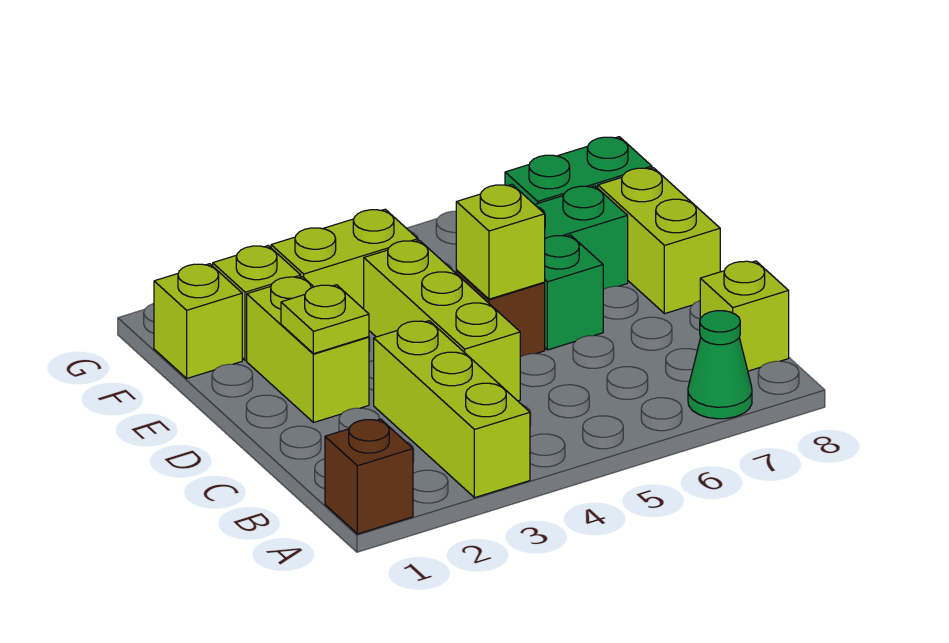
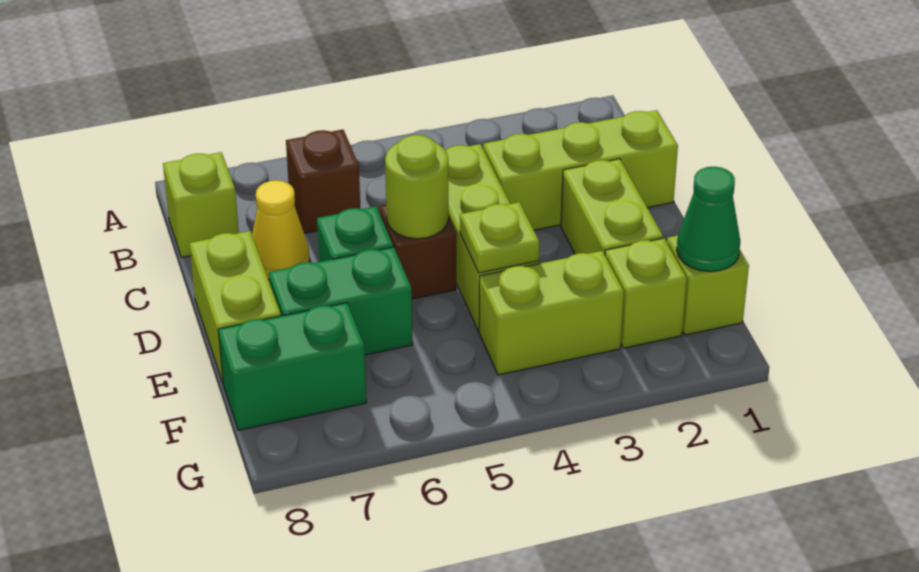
brown 1x1 brick [325,419,413,534] -> brown 1x1 brick moved to [286,130,360,233]
lime 1x3 brick [374,321,530,498] -> lime 1x3 brick turned to [483,110,678,230]
green 1x1 cone [688,311,752,419] -> green 1x1 cone moved to [677,167,740,272]
none -> yellow 1x1 cone [252,180,310,280]
lime 1x1 plate [281,285,369,354] -> lime 1x1 plate moved to [460,202,539,273]
lime 1x1 brick [456,184,545,299] -> lime 1x1 round brick [385,135,449,239]

